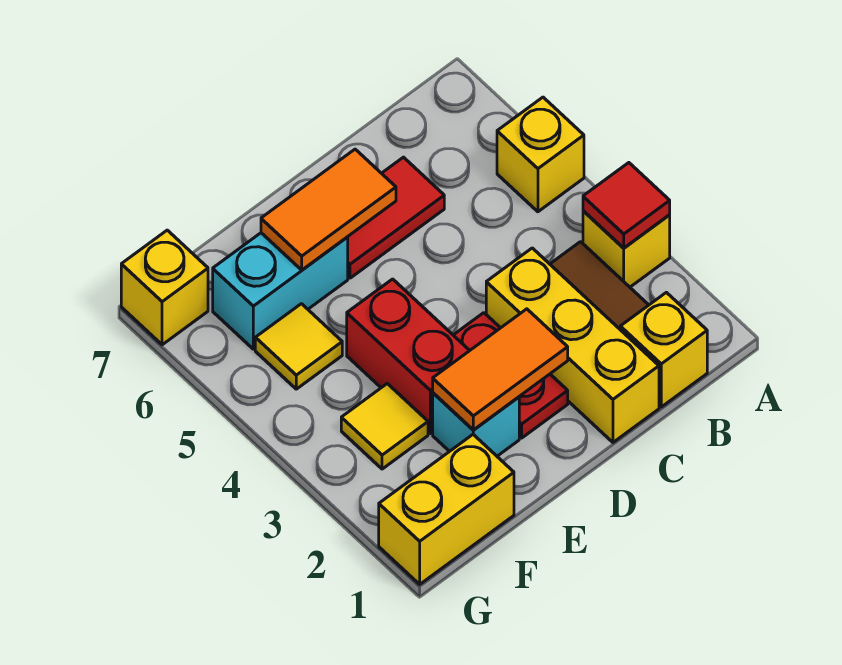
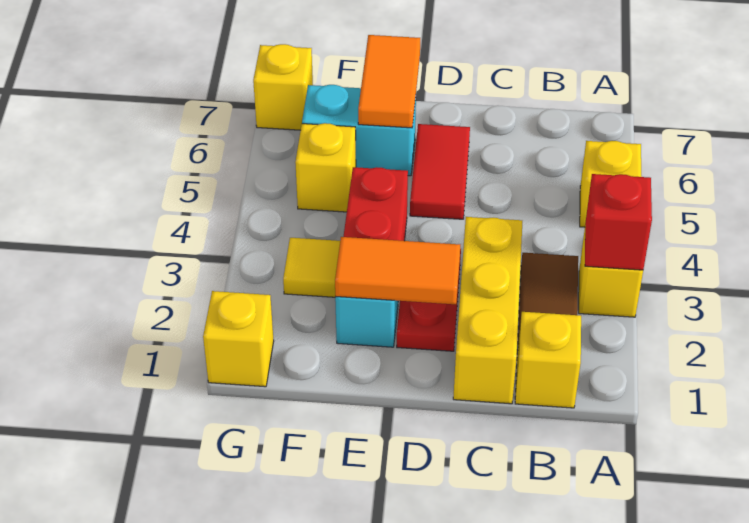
red 1x1 tile [583,163,670,248] -> red 1x1 brick [585,174,652,270]
red 1x2 tile [348,157,444,278] -> red 1x2 tile turned to [410,124,470,219]
orange 1x2 tile [261,149,396,270] -> orange 1x2 tile turned to [358,35,420,128]
yellow 1x2 brick [379,435,514,584] -> yellow 1x1 brick [203,291,274,387]
yellow 1x1 tile [255,304,342,389] -> yellow 1x1 brick [295,123,356,212]

